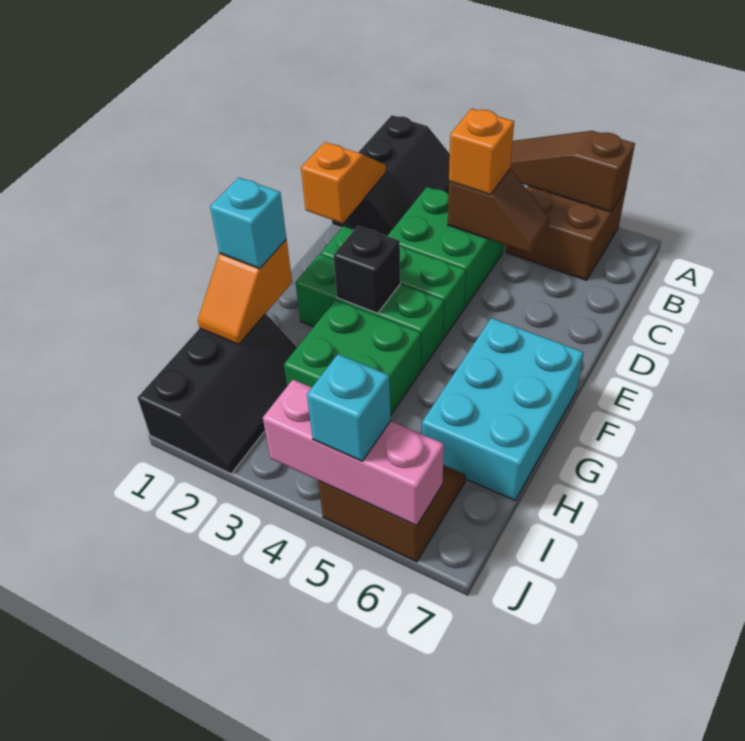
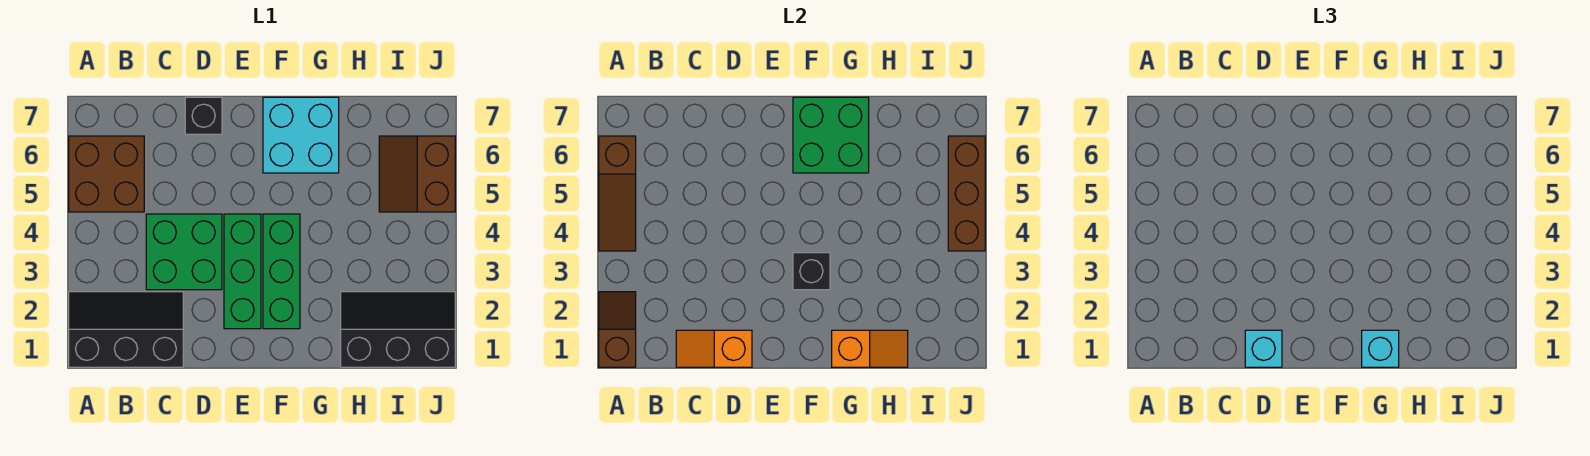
brown 1x2 slope [448,169,550,254] -> brown 1x2 slope moved to [599,292,636,367]
orange 1x1 brick [449,109,514,195] -> none
none -> black 1x1 brick [185,97,222,134]
cyan 2x3 brick [422,318,584,500] -> cyan 2x2 brick [263,97,339,173]
green 2x2 brick [284,300,421,415] -> green 2x2 brick moved to [793,97,869,173]
pink 1x3 brick [263,380,444,526] -> brown 1x3 brick [948,136,985,251]
cyan 1x1 brick [307,354,391,461] -> cyan 1x1 brick moved to [1245,330,1282,367]

